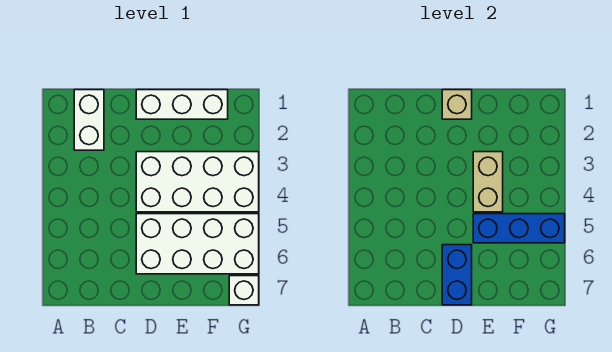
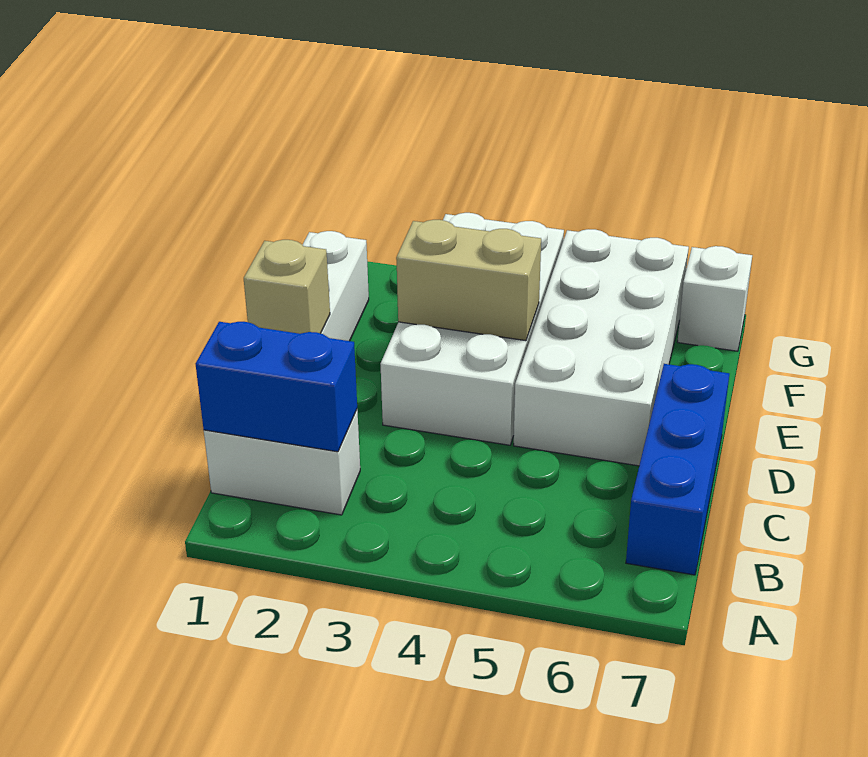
blue 1x2 brick [442,245,472,305] -> blue 1x2 brick moved to [196,322,357,452]
blue 1x3 brick [473,214,565,243] -> blue 1x3 brick moved to [626,364,729,575]

